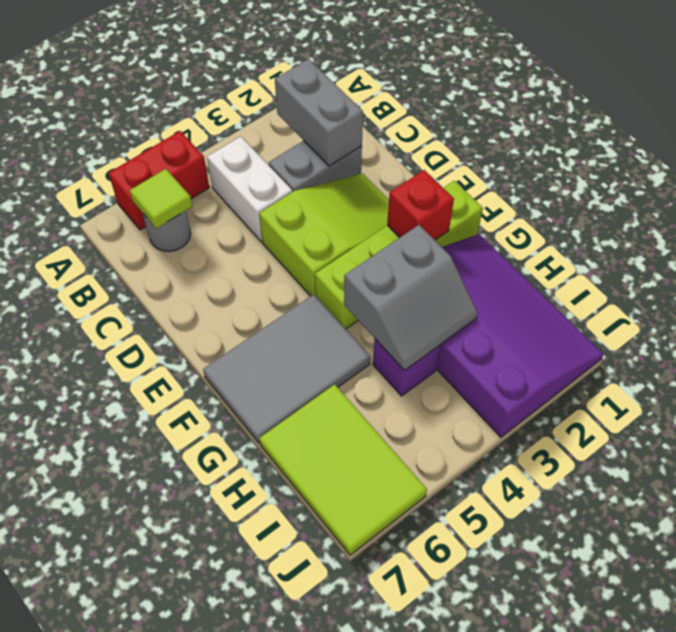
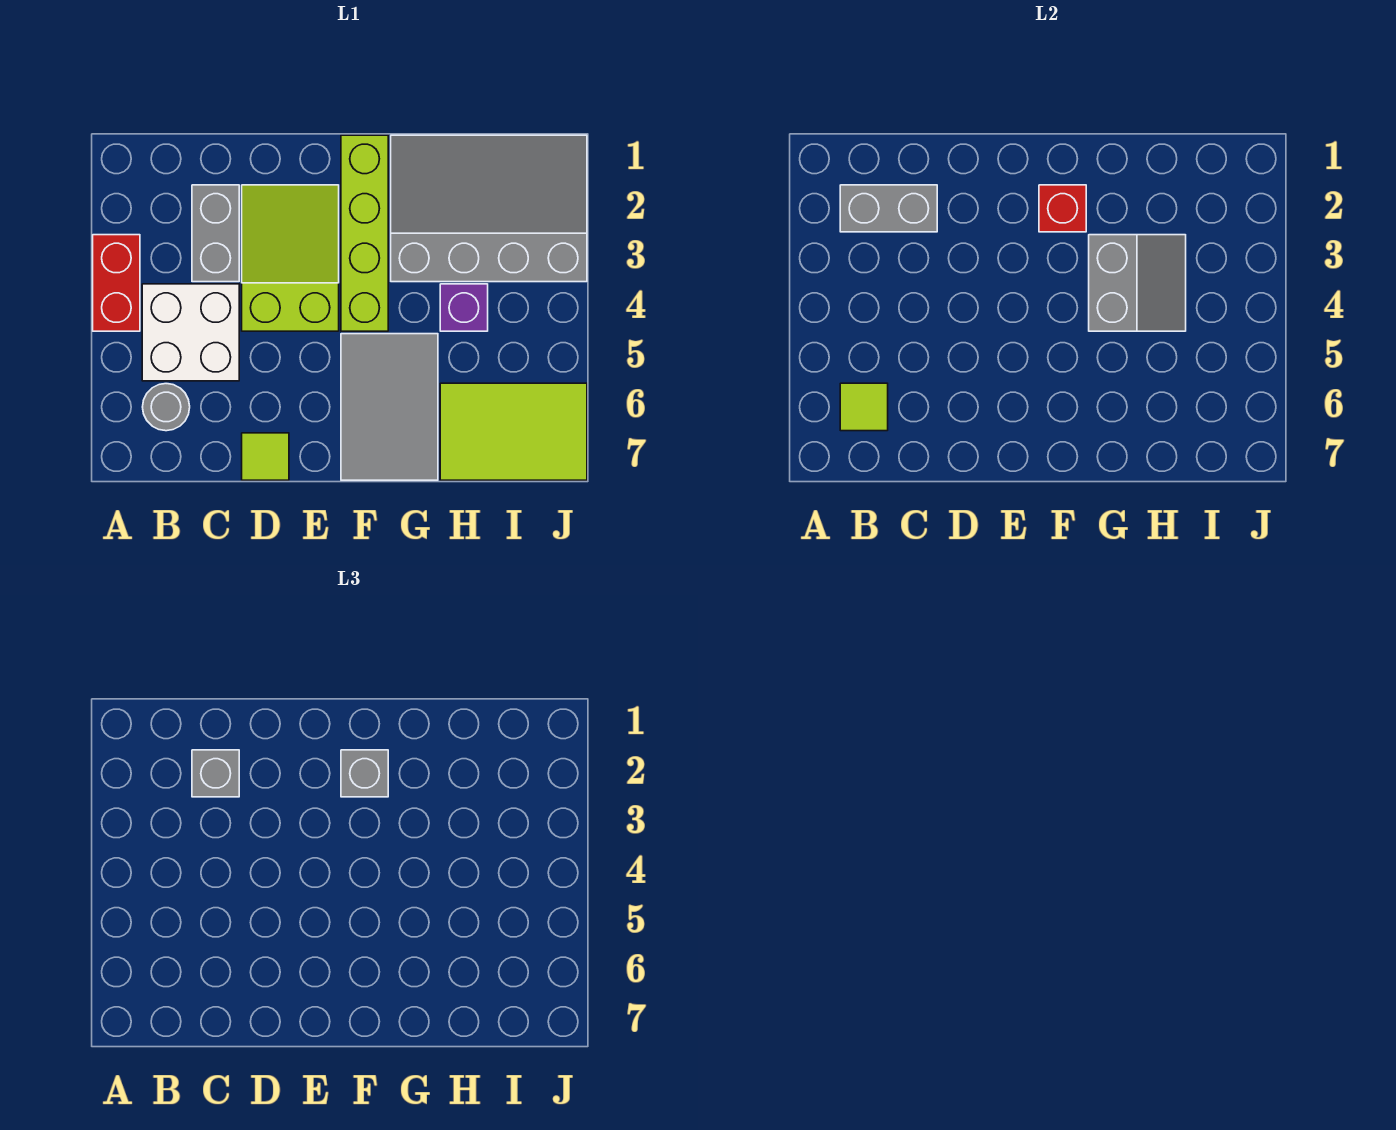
red 1x2 brick [109,131,209,230] -> red 1x2 brick moved to [93,235,140,331]
white 1x2 brick [207,136,292,242] -> white 2x2 brick [142,284,239,381]
none -> grey 1x1 brick [192,750,239,797]
none -> lime 1x1 tile [242,433,289,480]
none -> grey 1x1 brick [341,750,388,797]
purple 3x4 slope [436,234,603,437] -> grey 3x4 slope [391,135,587,282]

